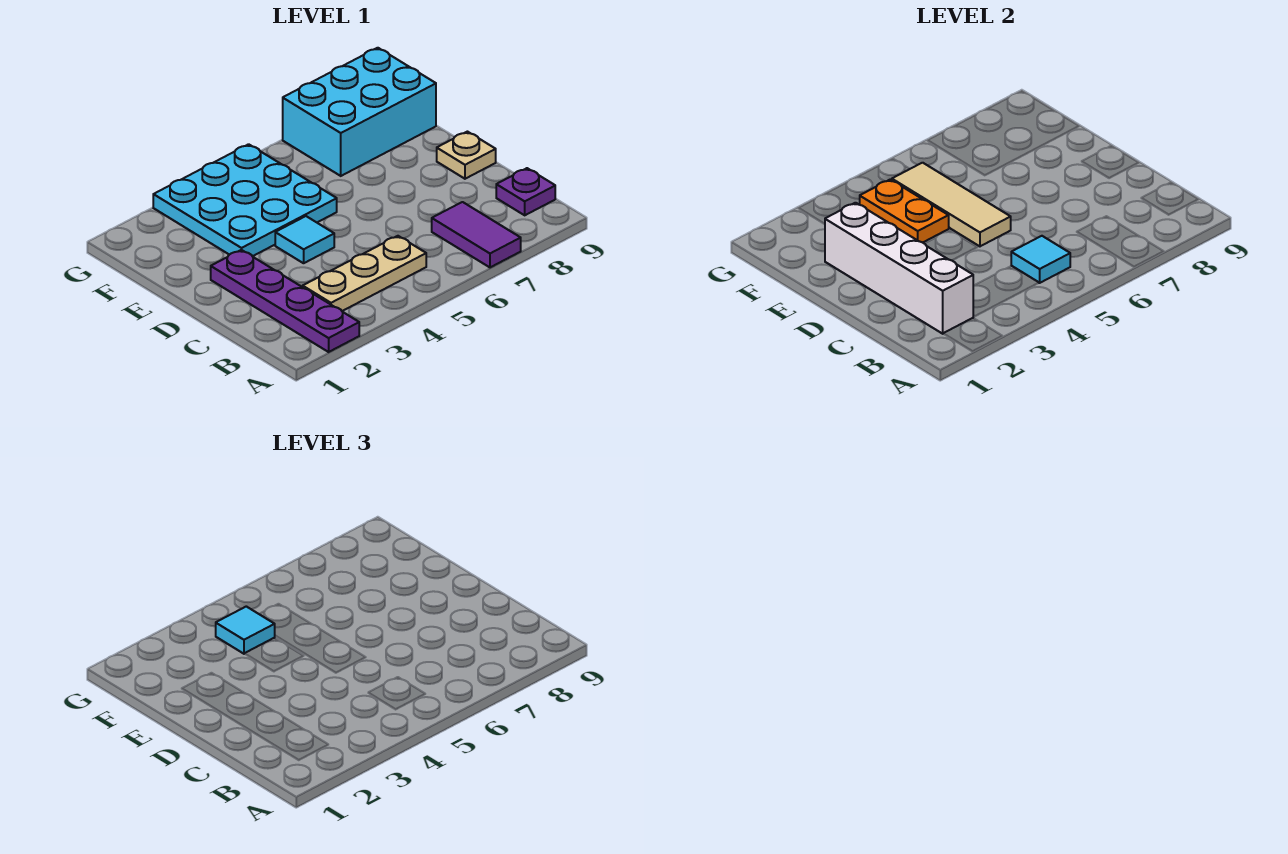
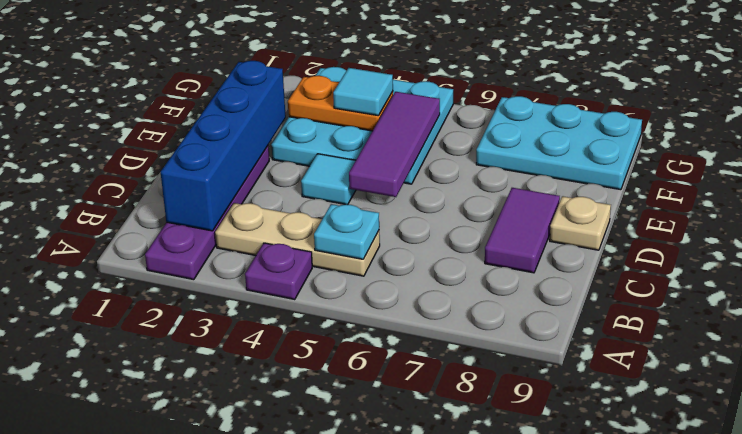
purple 1x2 tile [432,202,521,267] -> purple 1x2 tile moved to [485,188,560,273]
white 1x4 brick [825,203,973,334] -> blue 1x4 brick [161,61,286,231]
cyan 1x1 tile [1011,236,1070,283] -> cyan 1x1 plate [314,204,379,259]
purple 1x1 plate [496,168,555,215] -> purple 1x1 plate moved to [245,243,312,300]
tan 1x3 tile [892,163,1011,246] -> purple 1x3 tile [349,92,440,197]
orange 1x2 plate [860,179,949,243] -> orange 1x2 plate turned to [288,76,393,131]
cyan 2x3 brick [283,48,436,176] -> cyan 2x3 plate [476,96,642,190]

